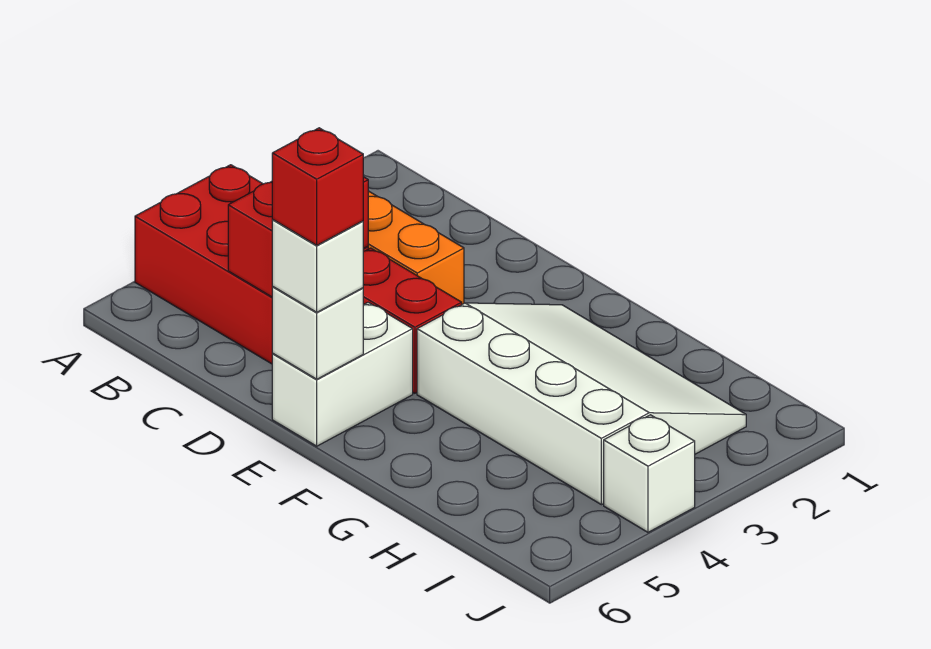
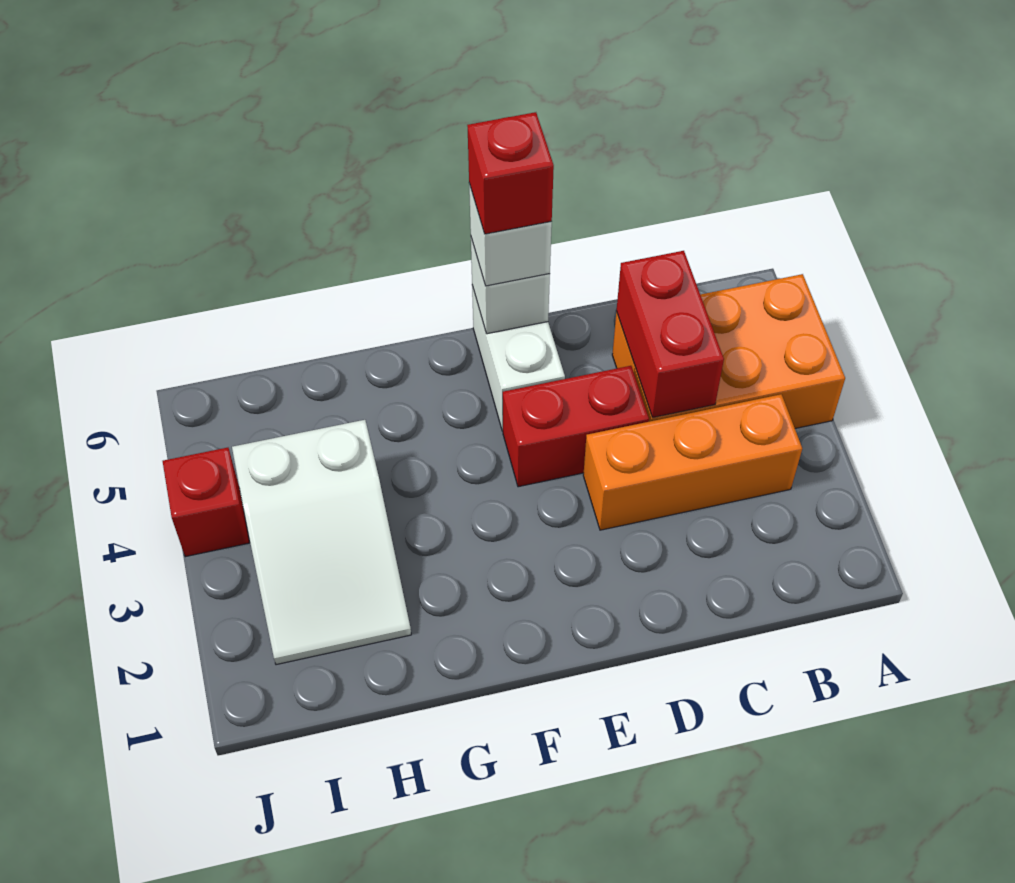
red 2x3 brick [135,165,368,364] -> orange 2x3 brick [612,274,845,428]
white 3x4 slope [417,303,746,505] -> white 2x3 slope [232,420,411,665]
white 1x1 brick [604,415,695,532] -> red 1x1 brick [163,448,249,557]

